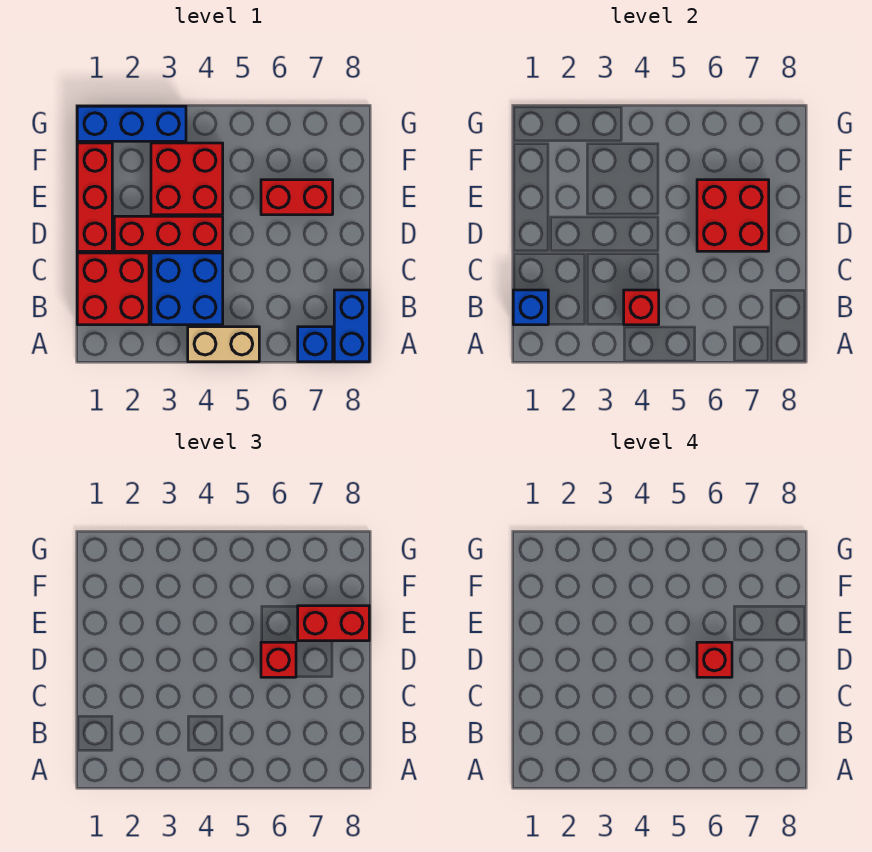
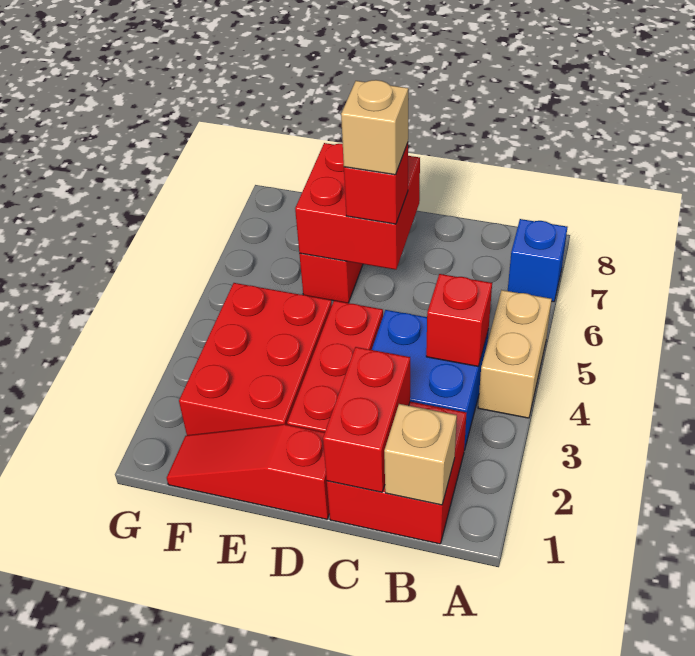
blue 1x2 brick [334,290,369,362] -> none
blue 1x1 brick [513,290,548,325] -> tan 1x1 brick [384,404,457,505]
red 1x3 brick [77,143,112,251] -> red 1x3 slope [167,424,329,519]
red 1x1 brick [697,642,732,677] -> tan 1x1 brick [341,80,408,175]
red 2x2 brick [151,143,223,215] -> red 2x3 brick [179,283,332,435]
red 1x2 brick [298,606,369,641] -> red 1x2 brick moved to [323,347,410,492]
blue 1x3 brick [77,106,186,141] -> none

